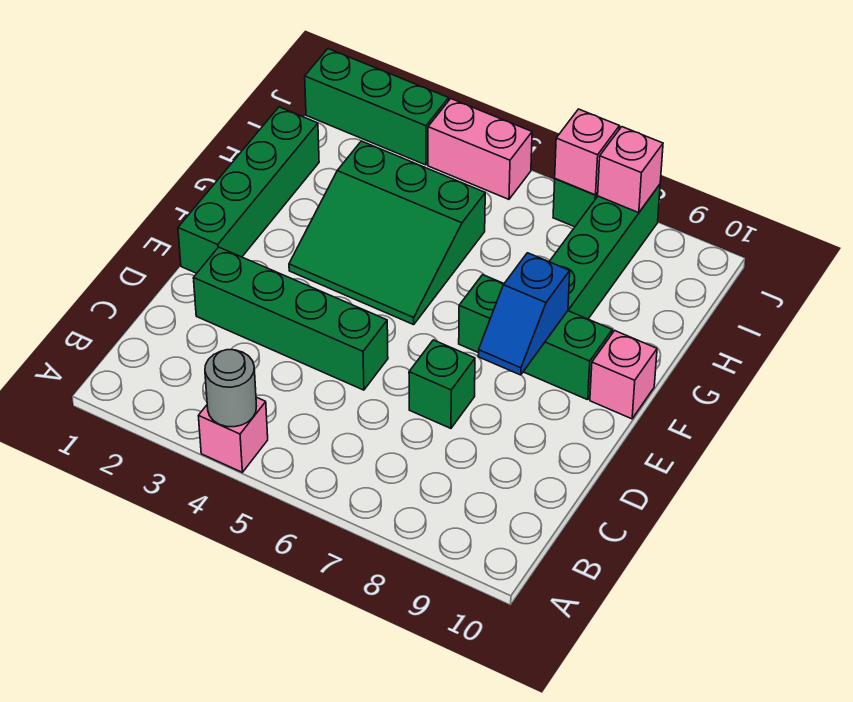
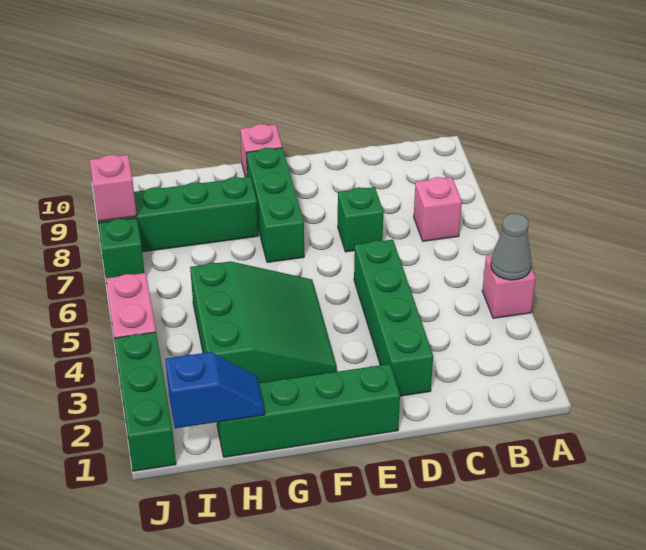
grey 1x1 round brick [205,350,256,427] -> grey 1x1 cone [491,214,532,280]
blue 1x2 slope [478,253,570,375] -> blue 1x2 slope moved to [165,352,265,428]
pink 1x1 brick [555,109,620,195] -> pink 1x1 brick moved to [414,177,462,241]

